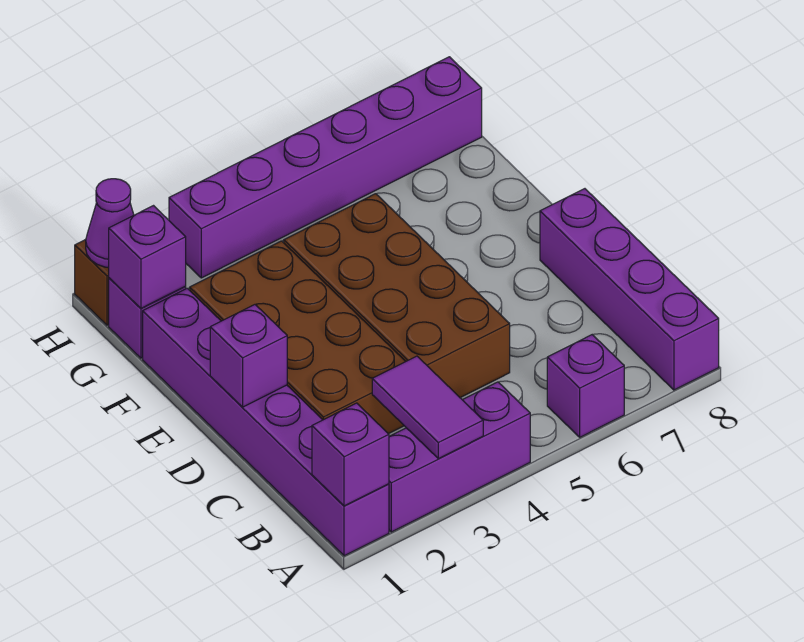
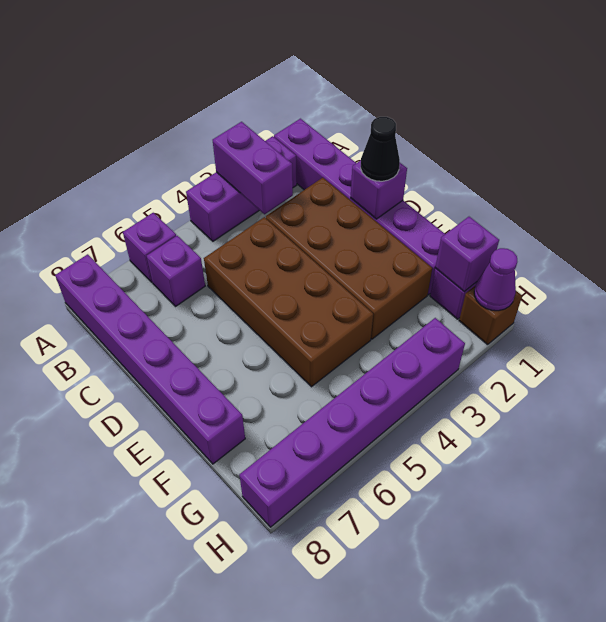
purple 1x1 brick [312,403,389,506] -> purple 1x1 brick moved to [147,236,205,306]
purple 1x2 tile [372,356,483,459] -> purple 1x2 brick [213,122,293,214]
purple 1x4 brick [540,189,719,390] -> purple 1x6 brick [55,254,245,464]
none -> black 1x1 cone [361,117,400,181]

